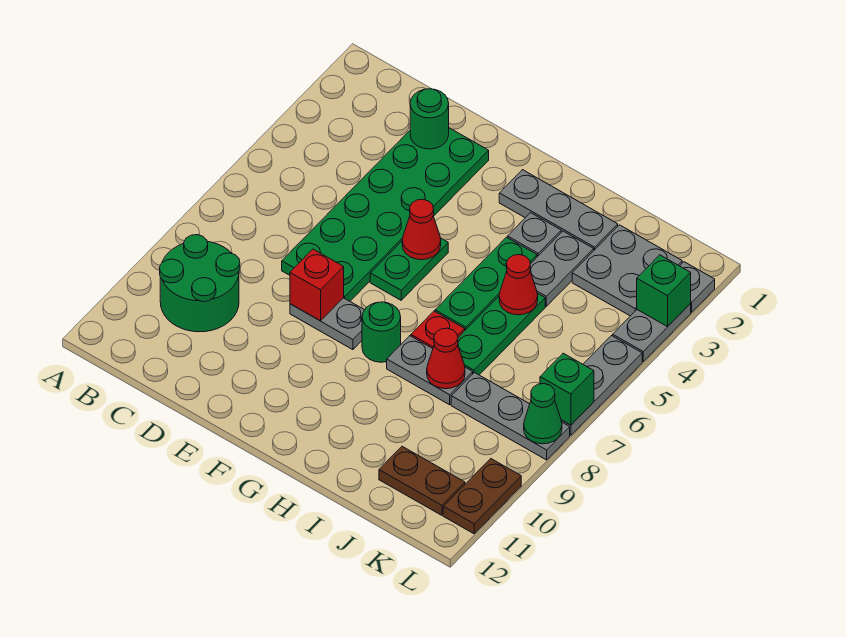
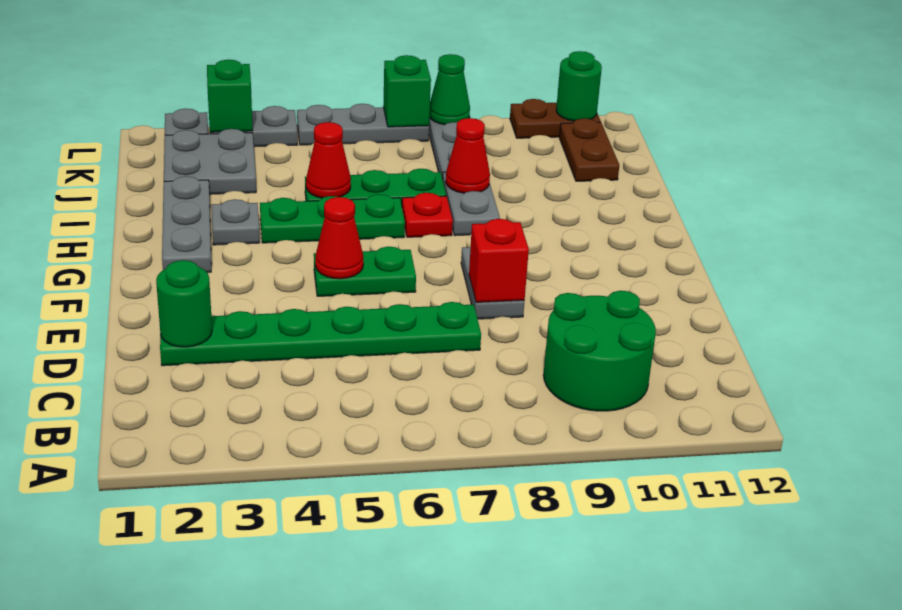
green 2x6 plate [282,128,489,301] -> green 1x6 plate [160,302,481,366]
green 1x1 round brick [362,302,401,362] -> green 1x1 round brick moved to [556,51,602,121]
grey 1x2 plate [530,231,594,306] -> none

